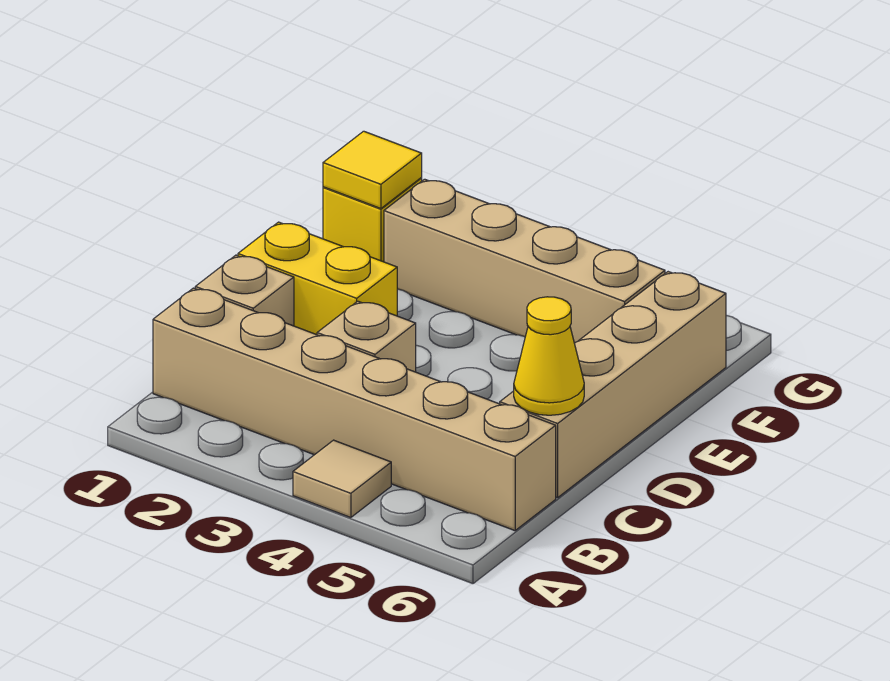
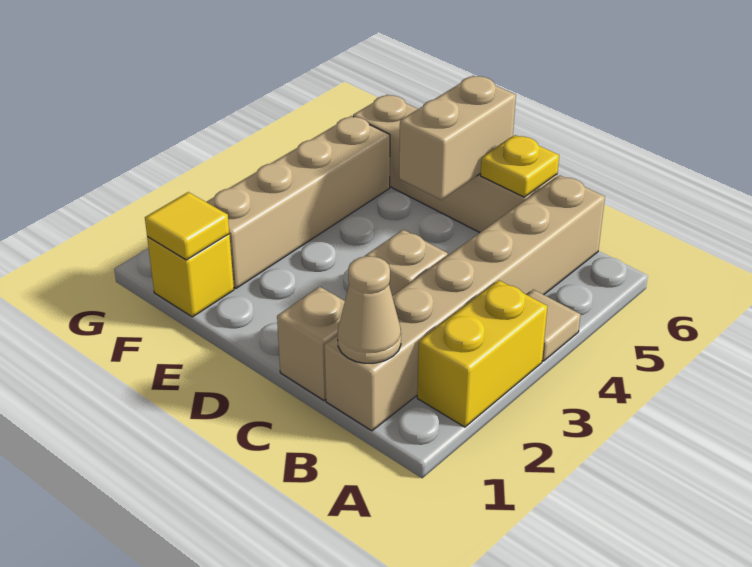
none -> tan 1x1 cone [338,256,401,363]
yellow 1x1 cone [514,297,584,415] -> yellow 1x1 plate [481,135,559,197]
yellow 1x2 brick [238,222,397,335] -> yellow 1x2 brick moved to [417,280,547,427]
none -> tan 1x2 brick [399,76,516,200]

